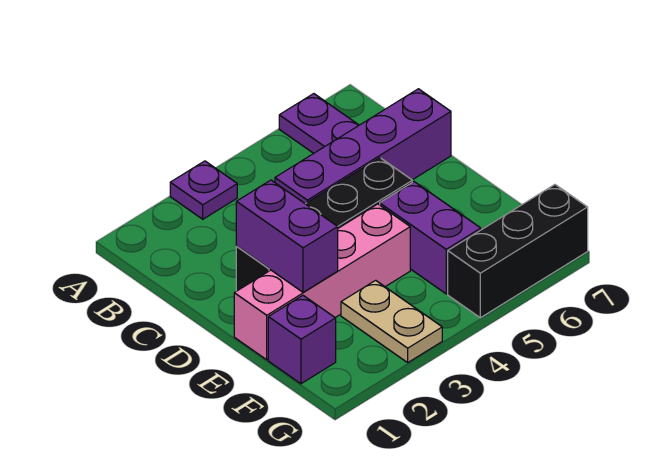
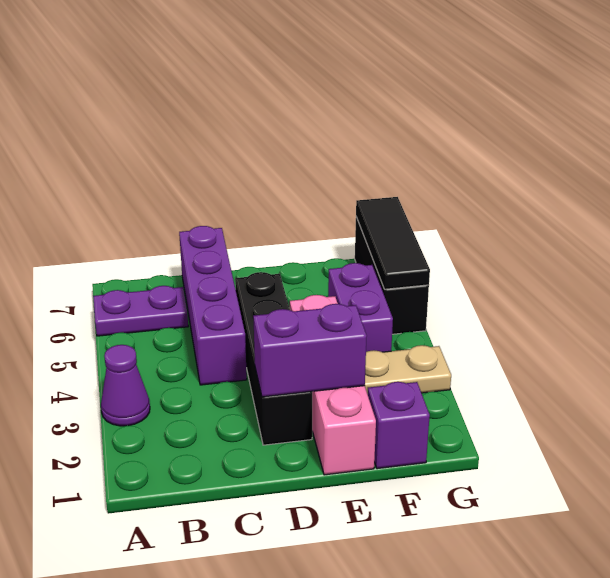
purple 1x1 plate [170,161,237,219] -> purple 1x1 cone [101,345,150,426]
purple 1x2 brick [380,182,481,294] -> purple 1x2 brick turned to [328,263,393,352]
none -> black 1x3 tile [356,197,430,289]

